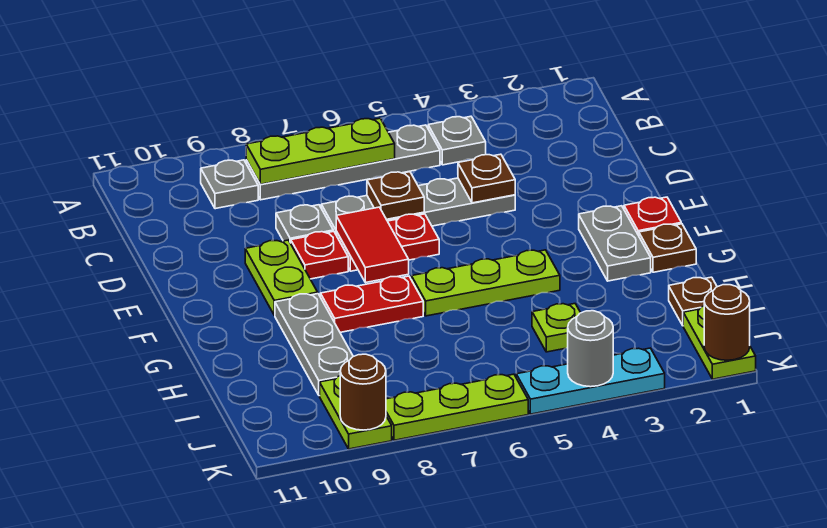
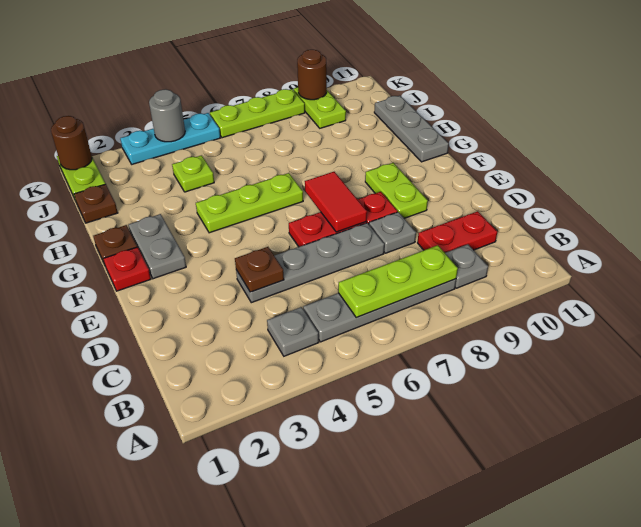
brown 1x1 plate [367,172,424,219] -> none
red 1x2 plate [320,276,423,332] -> red 1x2 plate moved to [418,211,497,253]
grey 1x3 plate [275,294,353,396] -> grey 1x3 plate moved to [374,96,449,162]

